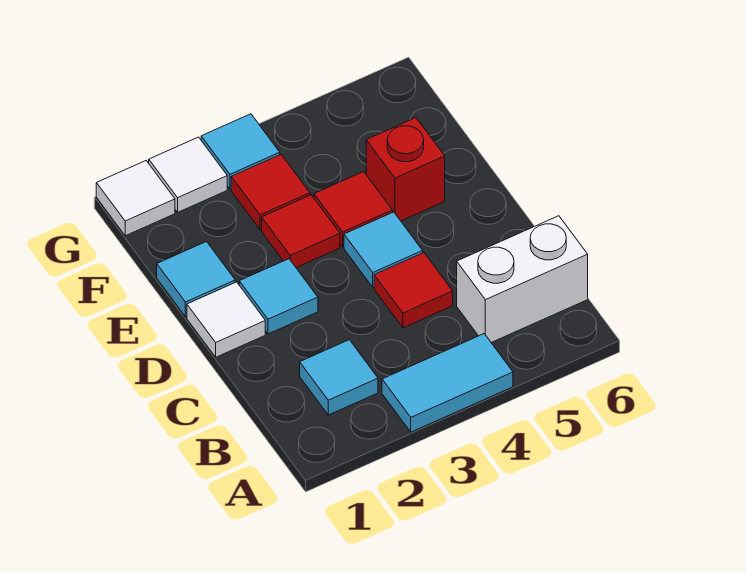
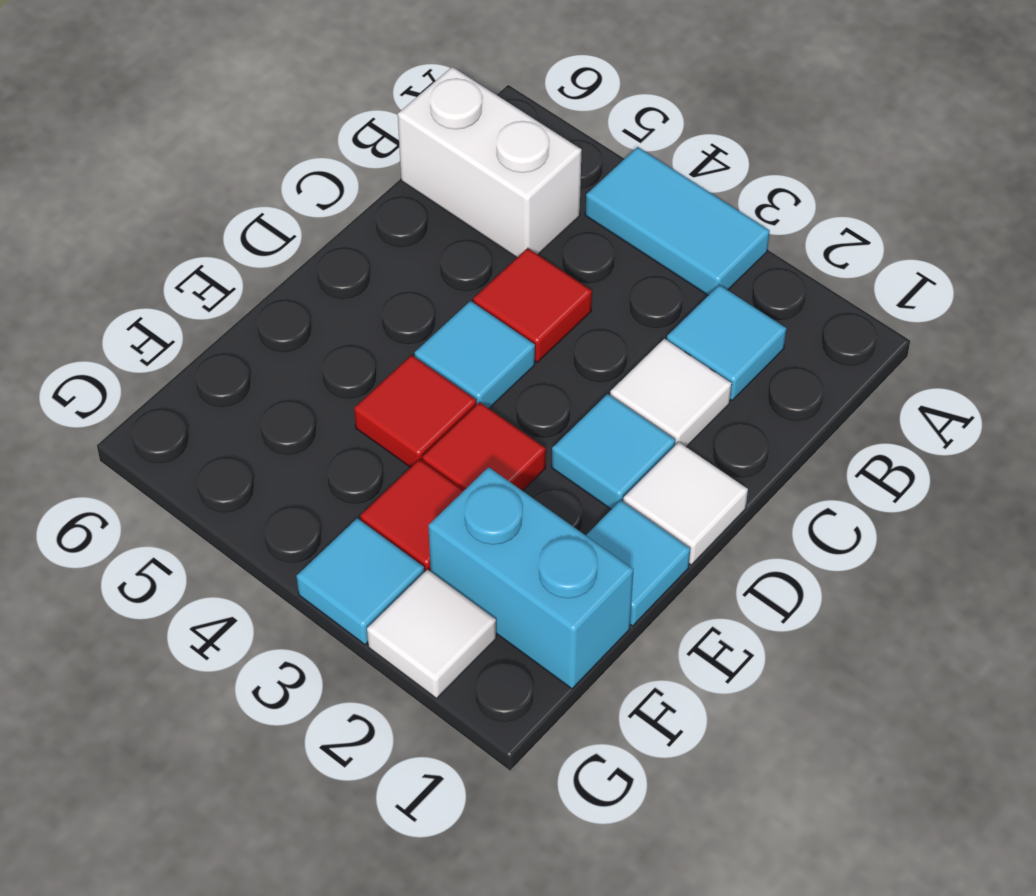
red 1x1 brick [366,118,445,221] -> none
none -> cyan 1x2 brick [428,467,634,689]
white 1x1 tile [96,161,175,236] -> white 1x1 tile moved to [610,339,732,447]

